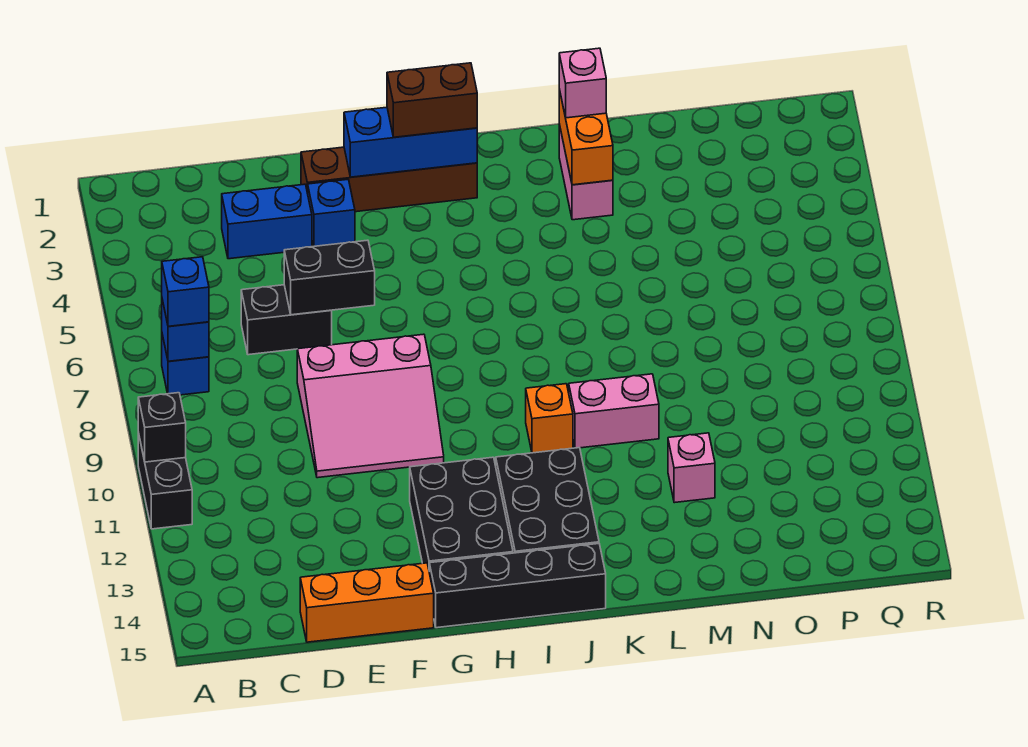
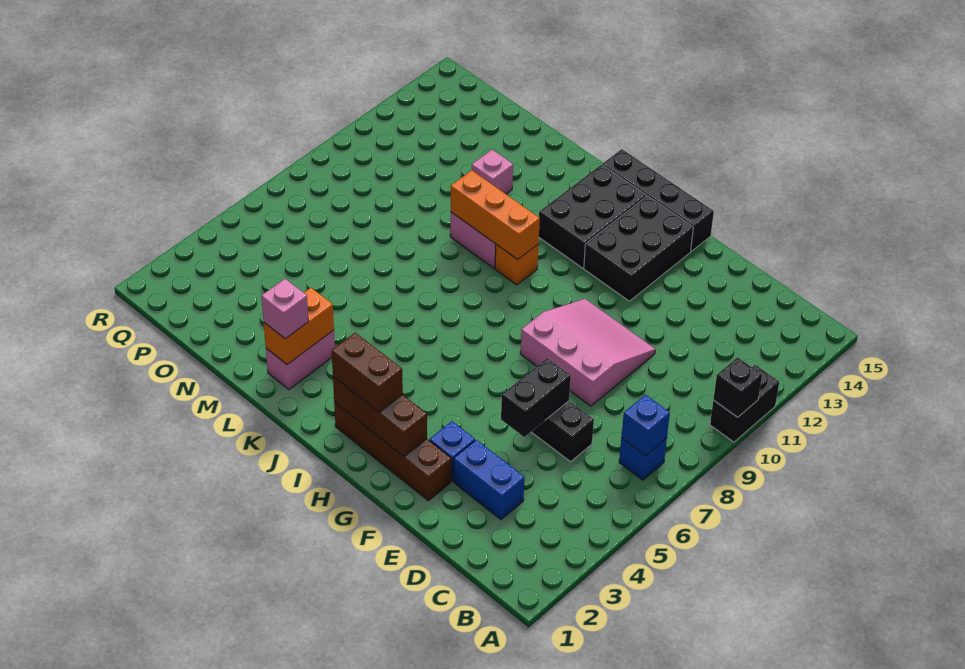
blue 1x1 brick [162,257,209,326] -> none
orange 1x3 brick [300,563,434,642] -> orange 1x3 brick moved to [451,170,540,259]
black 1x2 brick [284,240,375,315] -> black 1x2 brick turned to [501,358,571,437]
blue 1x3 brick [344,107,477,177] -> brown 1x3 brick [333,377,427,457]

